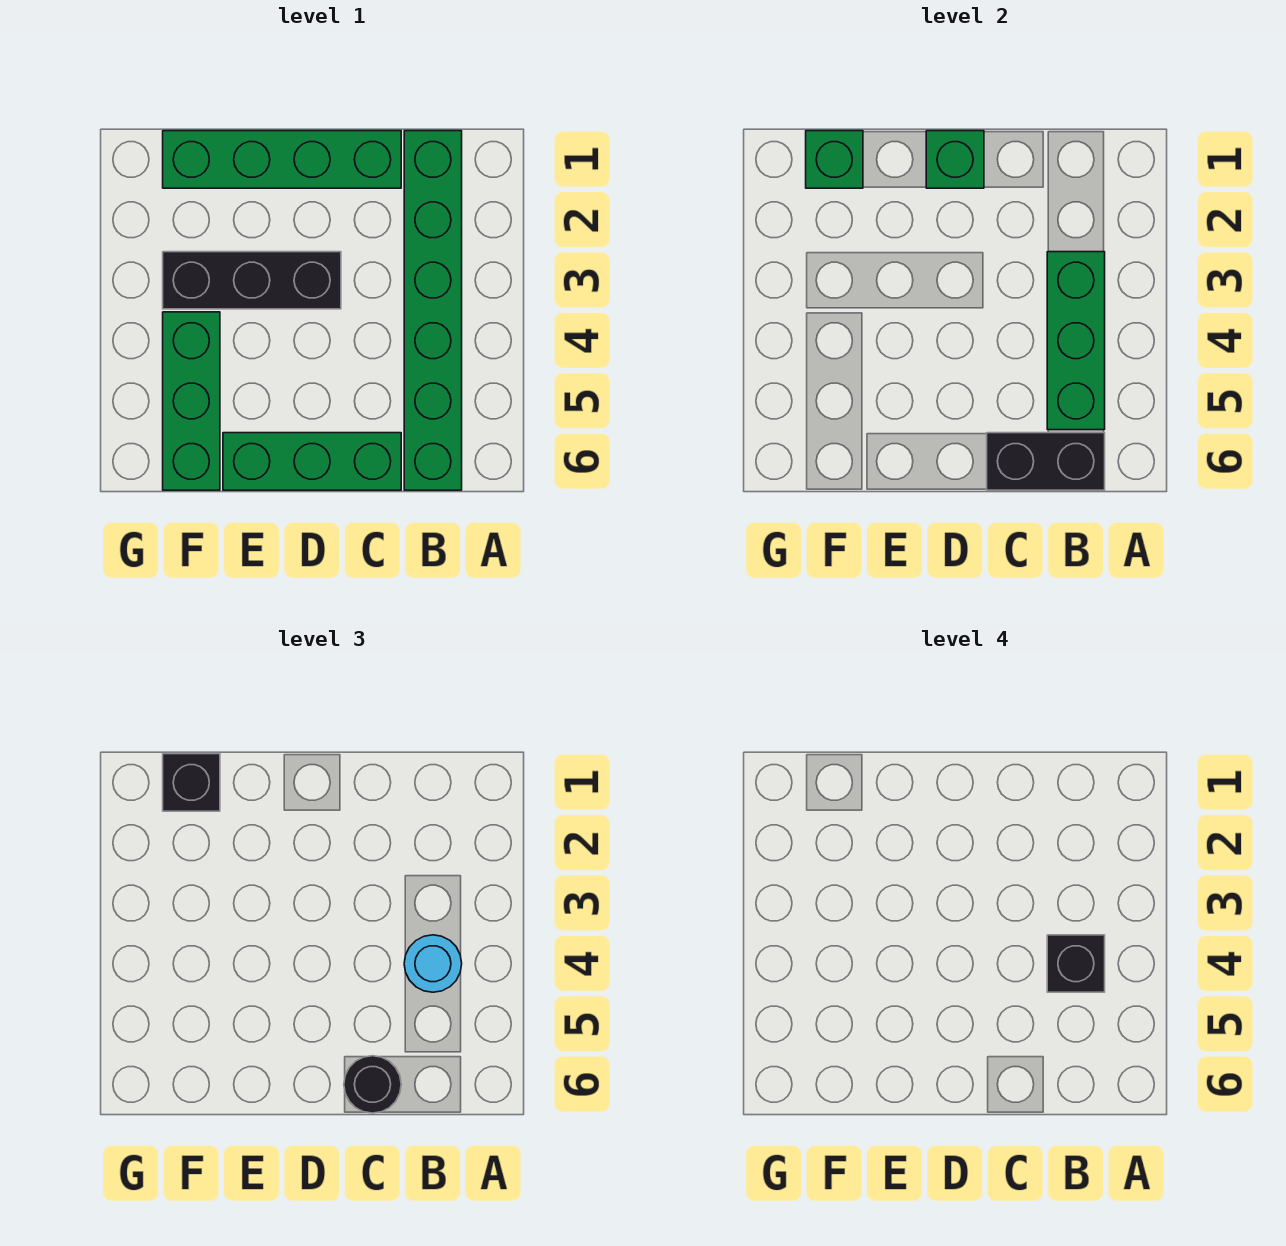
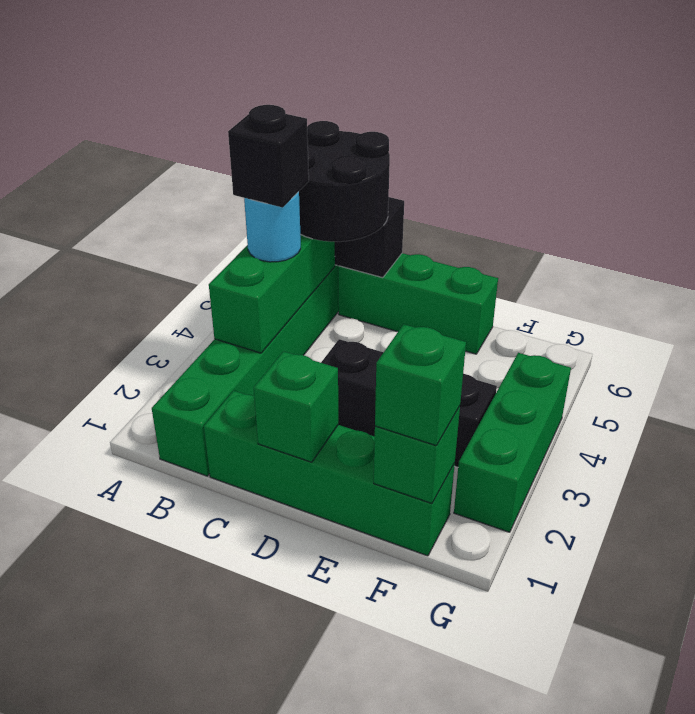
black 1x1 round brick [344,1056,401,1113] -> black 2x2 round brick [299,121,390,242]
black 1x1 brick [163,754,220,811] -> green 1x1 brick [375,324,466,446]
green 1x3 brick [163,312,220,490] -> green 1x3 brick moved to [454,353,571,532]

